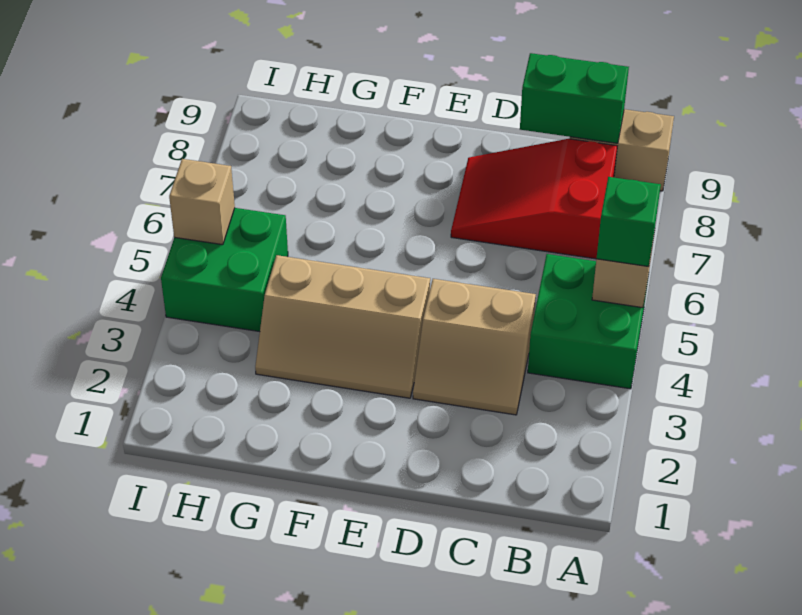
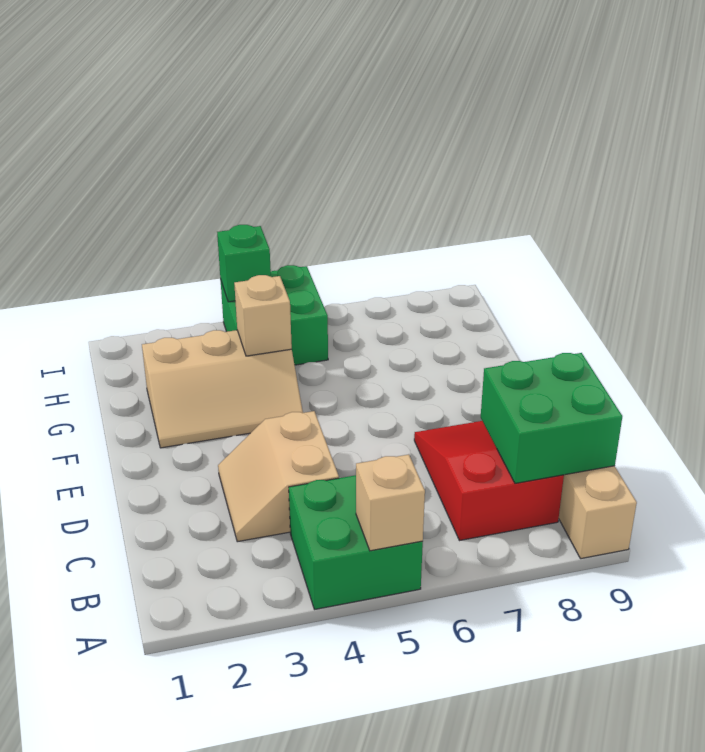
green 1x1 brick [597,177,661,267] -> green 1x1 brick moved to [217,225,271,302]
green 1x2 brick [520,53,629,143] -> green 2x2 brick [481,353,622,483]
tan 2x3 slope [255,255,430,398] -> tan 2x3 slope turned to [142,330,303,448]
tan 1x1 brick [169,159,235,245] -> tan 1x1 brick moved to [234,275,292,356]

